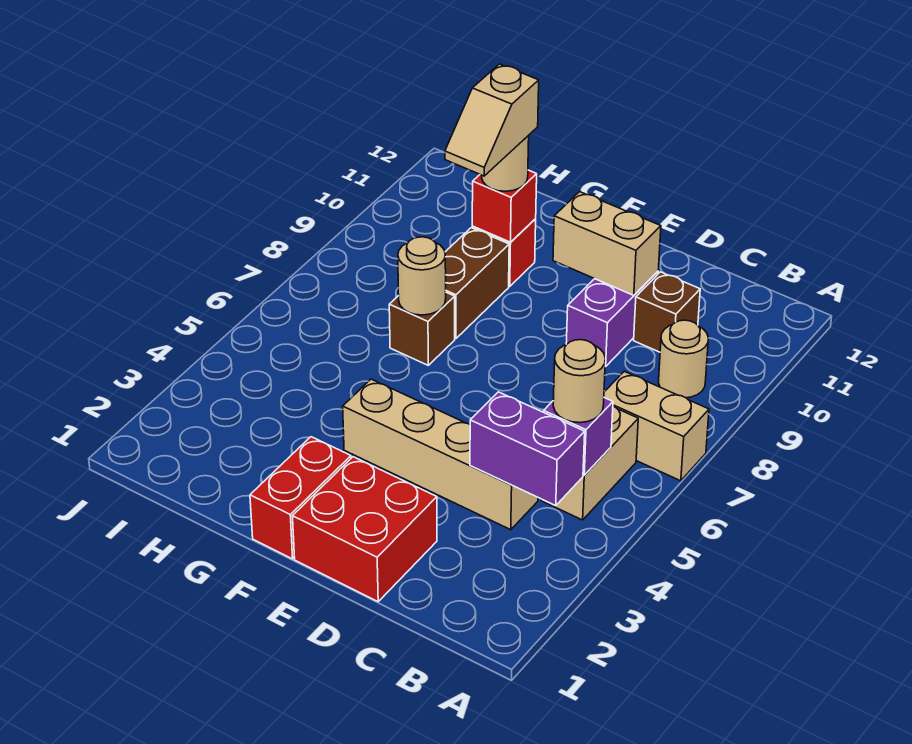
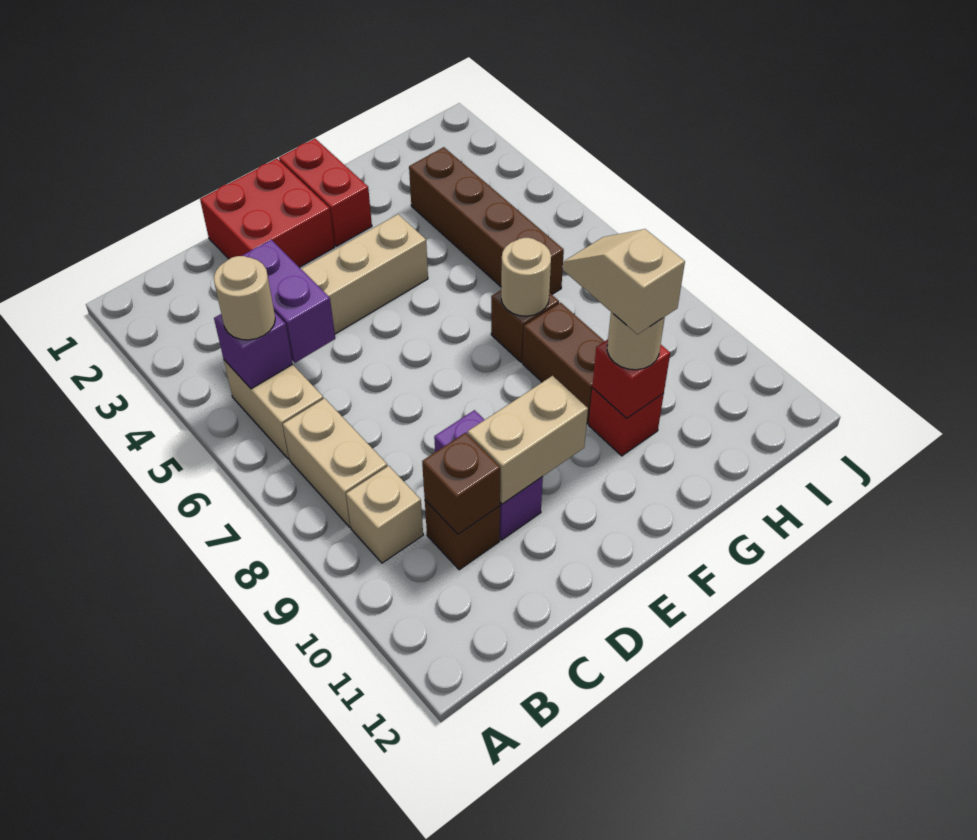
tan 1x2 brick [604,371,709,481] -> tan 1x2 brick turned to [283,398,387,527]
purple 1x2 brick [470,392,585,506] -> purple 1x2 brick turned to [242,240,335,363]
tan 1x1 round brick [658,320,708,398] -> tan 1x1 brick [346,466,423,563]
none -> brown 1x1 brick [422,433,500,534]
none -> brown 1x4 brick [409,147,564,294]

